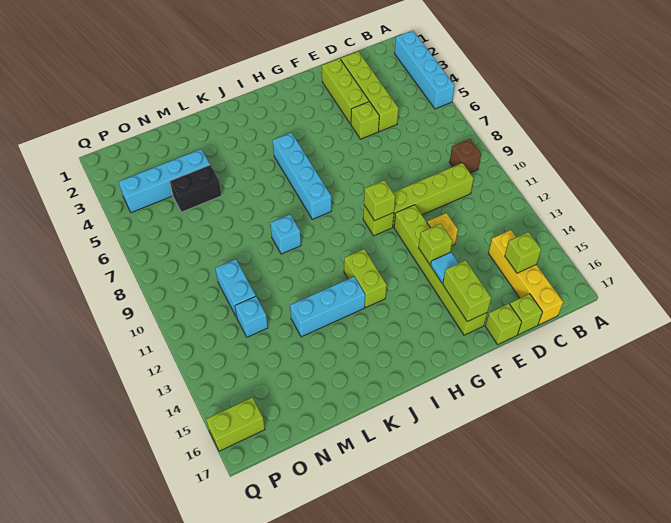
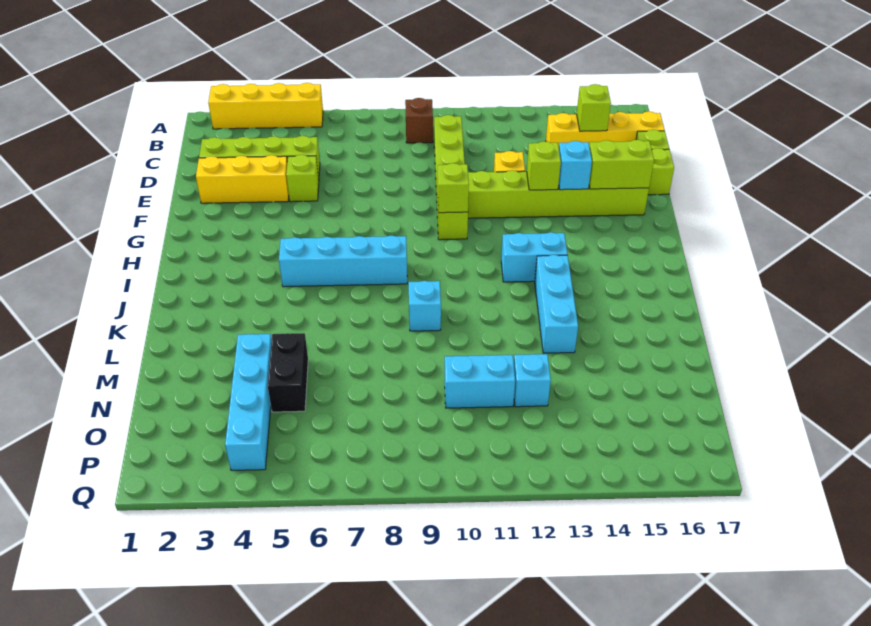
cyan 1x4 brick [395,30,455,109] -> yellow 1x4 brick [208,83,323,129]
lime 1x3 brick [322,58,369,124] -> yellow 1x3 brick [196,155,289,203]
cyan 1x1 tile [431,252,458,283] -> cyan 1x1 brick [559,141,592,190]
lime 1x2 brick [344,249,387,307] -> cyan 1x2 brick [501,232,567,282]
lime 1x2 brick [206,397,265,451] -> none

